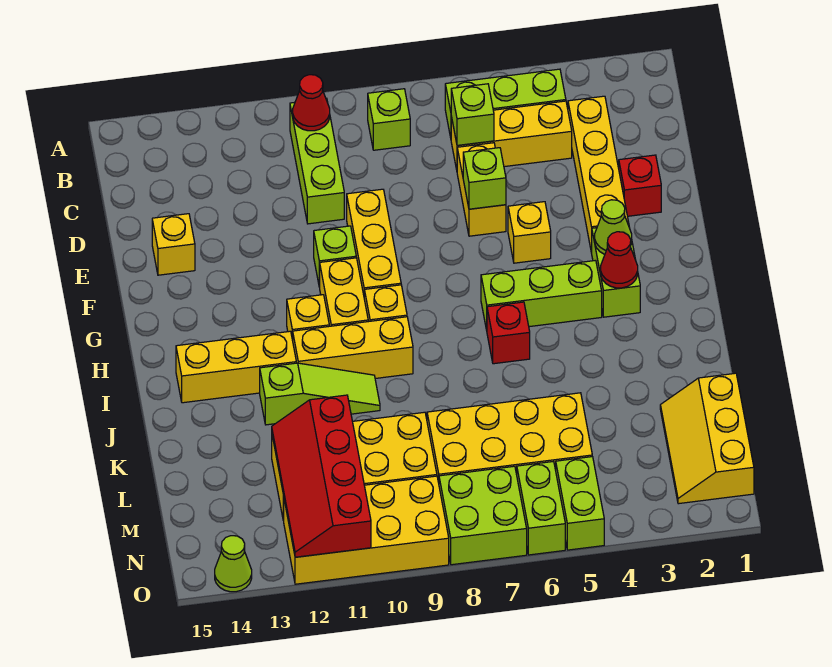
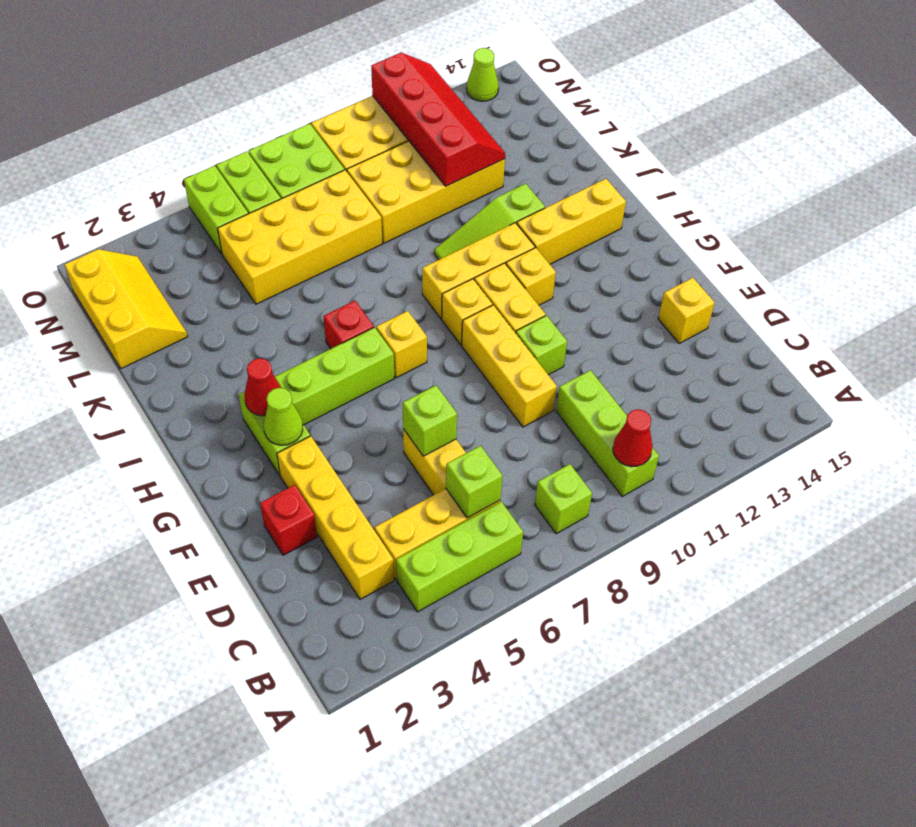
yellow 1x1 brick [508,202,551,263] -> yellow 1x1 brick moved to [376,311,427,378]

